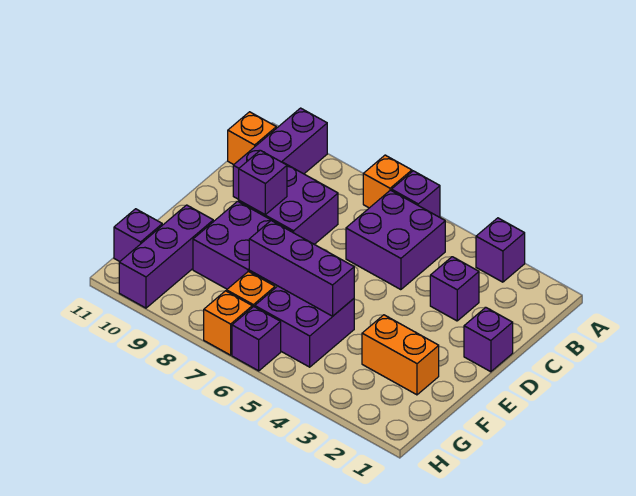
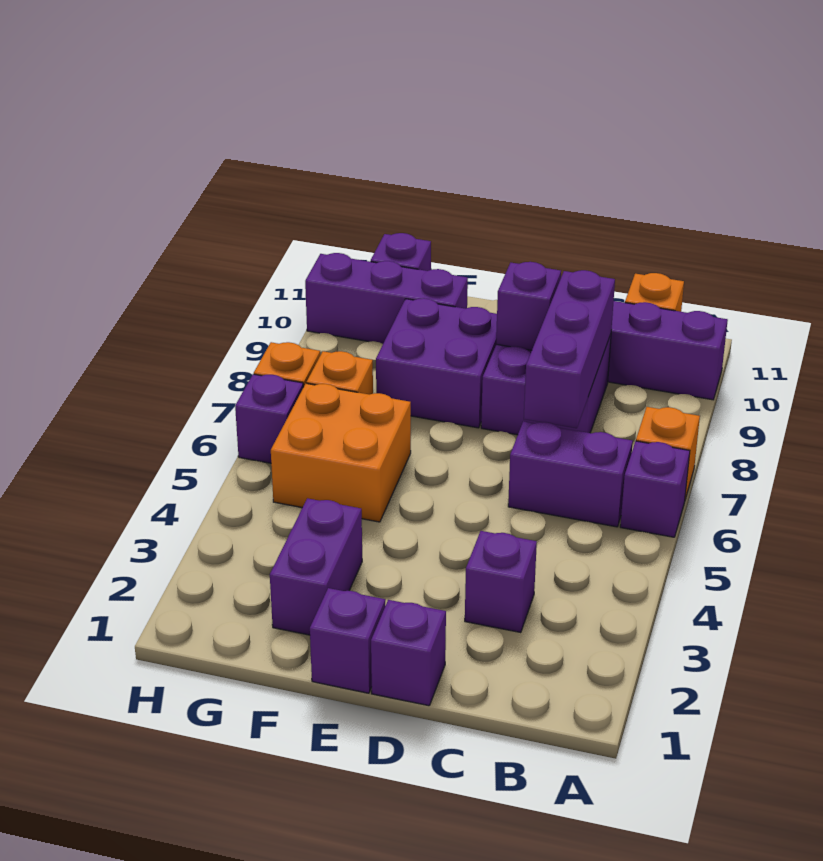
purple 1x1 brick [476,218,525,282] -> purple 1x1 brick moved to [310,588,385,693]
purple 2x2 brick [346,190,445,290] -> purple 1x2 brick [508,421,633,527]
orange 1x2 brick [362,315,439,395] -> purple 1x2 brick [270,498,362,635]
purple 2x2 brick [255,286,354,367] -> orange 2x2 brick [271,383,411,522]
purple 1x3 brick [249,221,354,316] -> purple 1x3 brick moved to [524,270,615,428]

